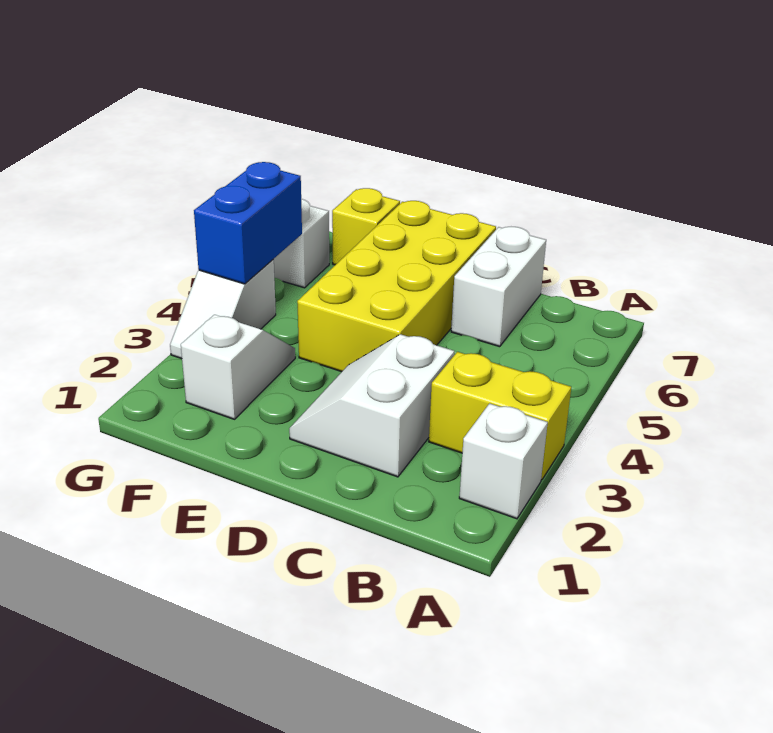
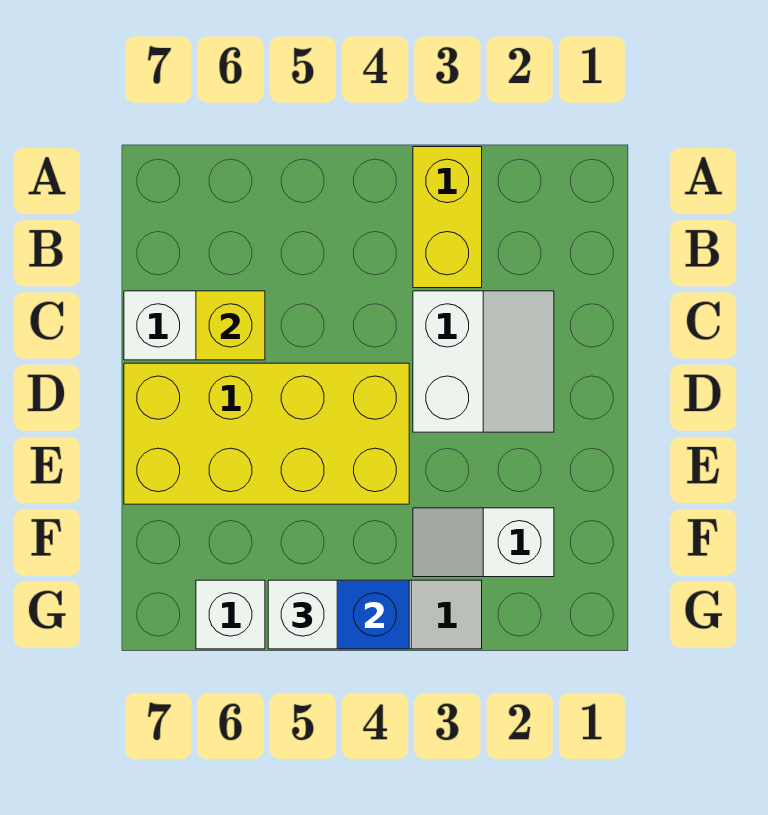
white 1x1 brick [459,403,548,519] -> white 1x1 brick moved to [268,580,337,649]
white 2x2 slope [289,334,455,477] -> white 2x2 slope turned to [413,291,554,432]
yellow 1x1 brick [332,188,400,265] -> yellow 1x1 brick moved to [196,291,265,360]

